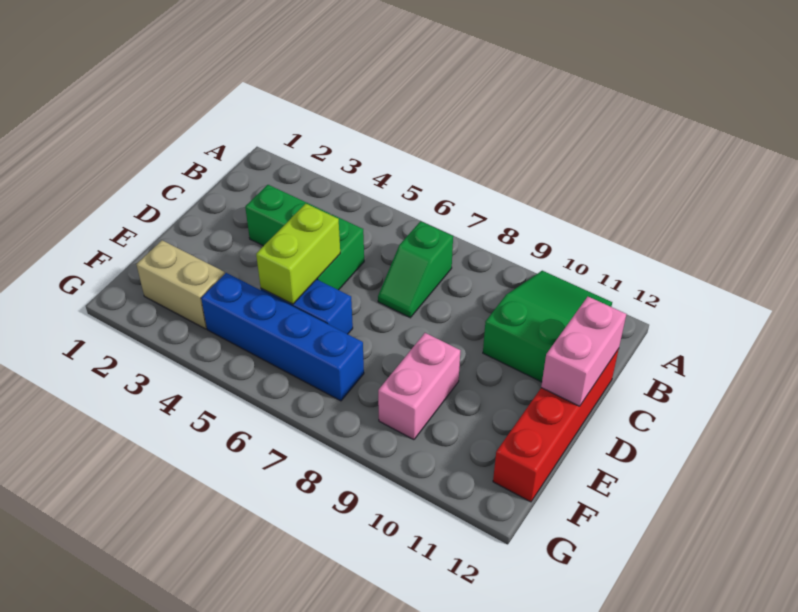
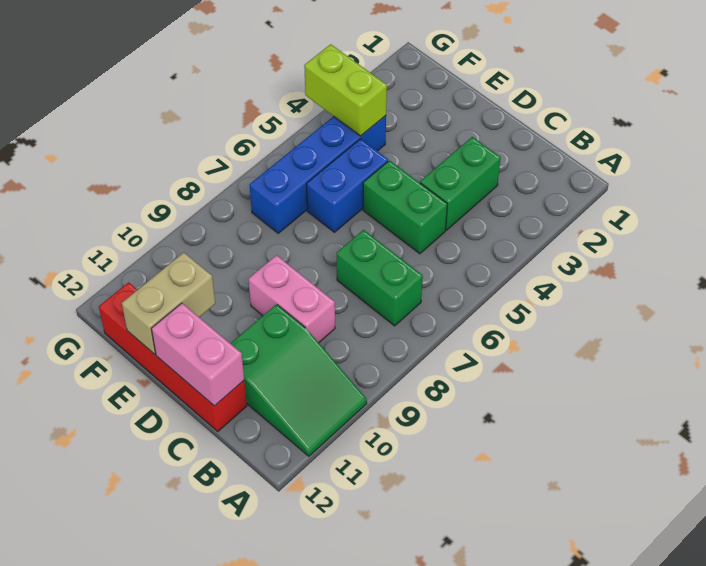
green 1x2 slope [378,221,453,318] -> green 1x2 brick [337,230,423,326]
lime 1x2 brick [256,204,340,304] -> lime 1x2 brick moved to [304,44,387,136]
pink 1x2 brick [378,333,460,440] -> pink 1x2 brick moved to [248,255,335,343]
tan 1x2 brick [136,240,225,329] -> tan 1x2 brick moved to [122,253,215,354]

